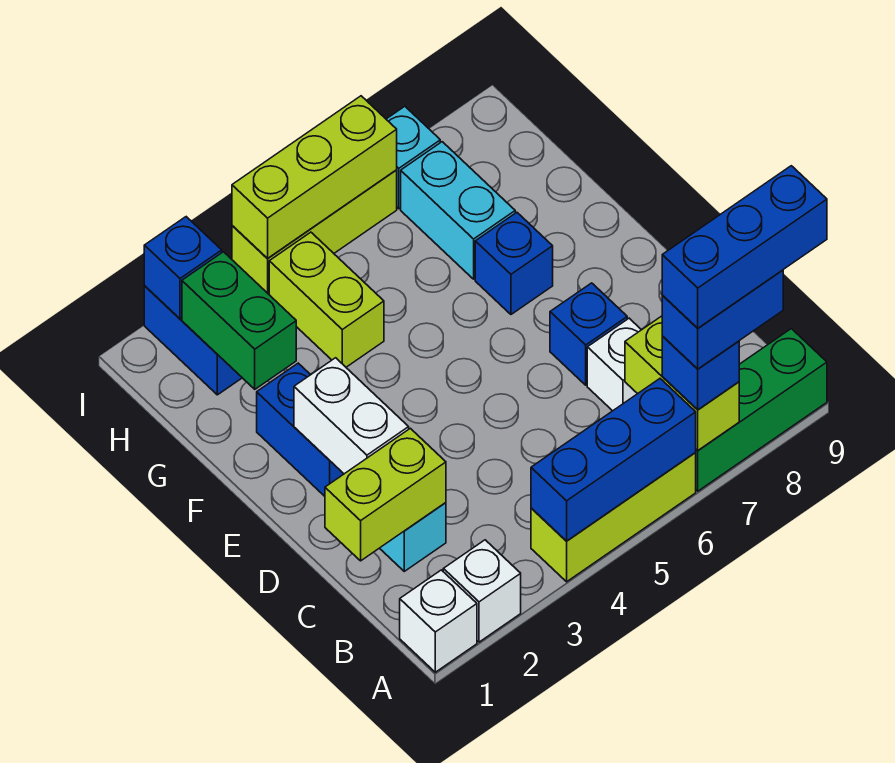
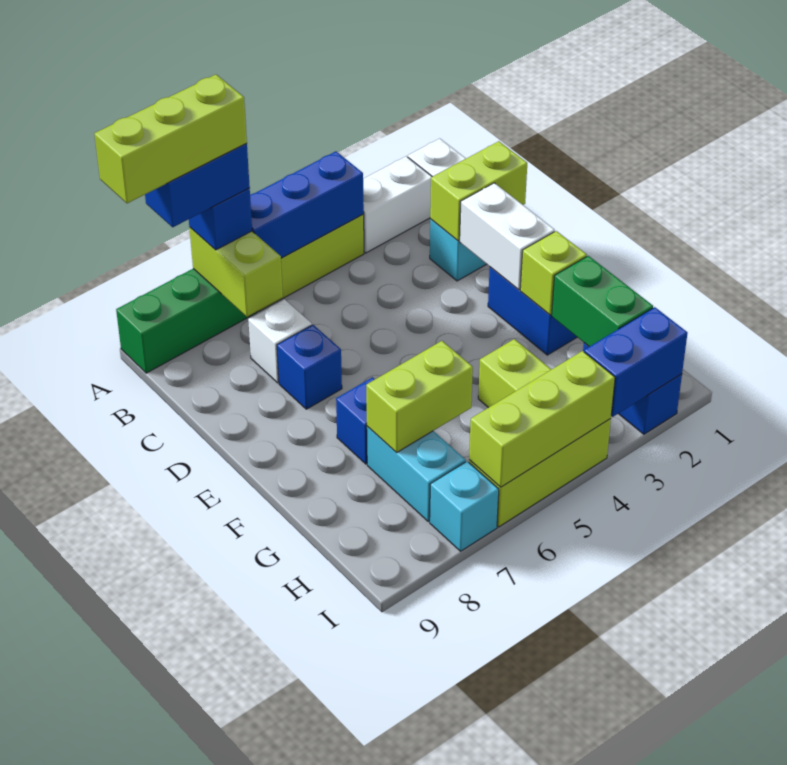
white 1x1 brick [443,540,521,642] -> white 1x2 brick [363,156,432,253]
blue 1x3 brick [662,166,827,328] -> lime 1x3 brick [94,75,247,203]
none -> lime 1x1 brick [520,231,587,315]
none -> lime 1x2 brick [366,341,473,453]
blue 1x1 brick [144,217,222,319] -> blue 1x2 brick [584,307,687,417]

